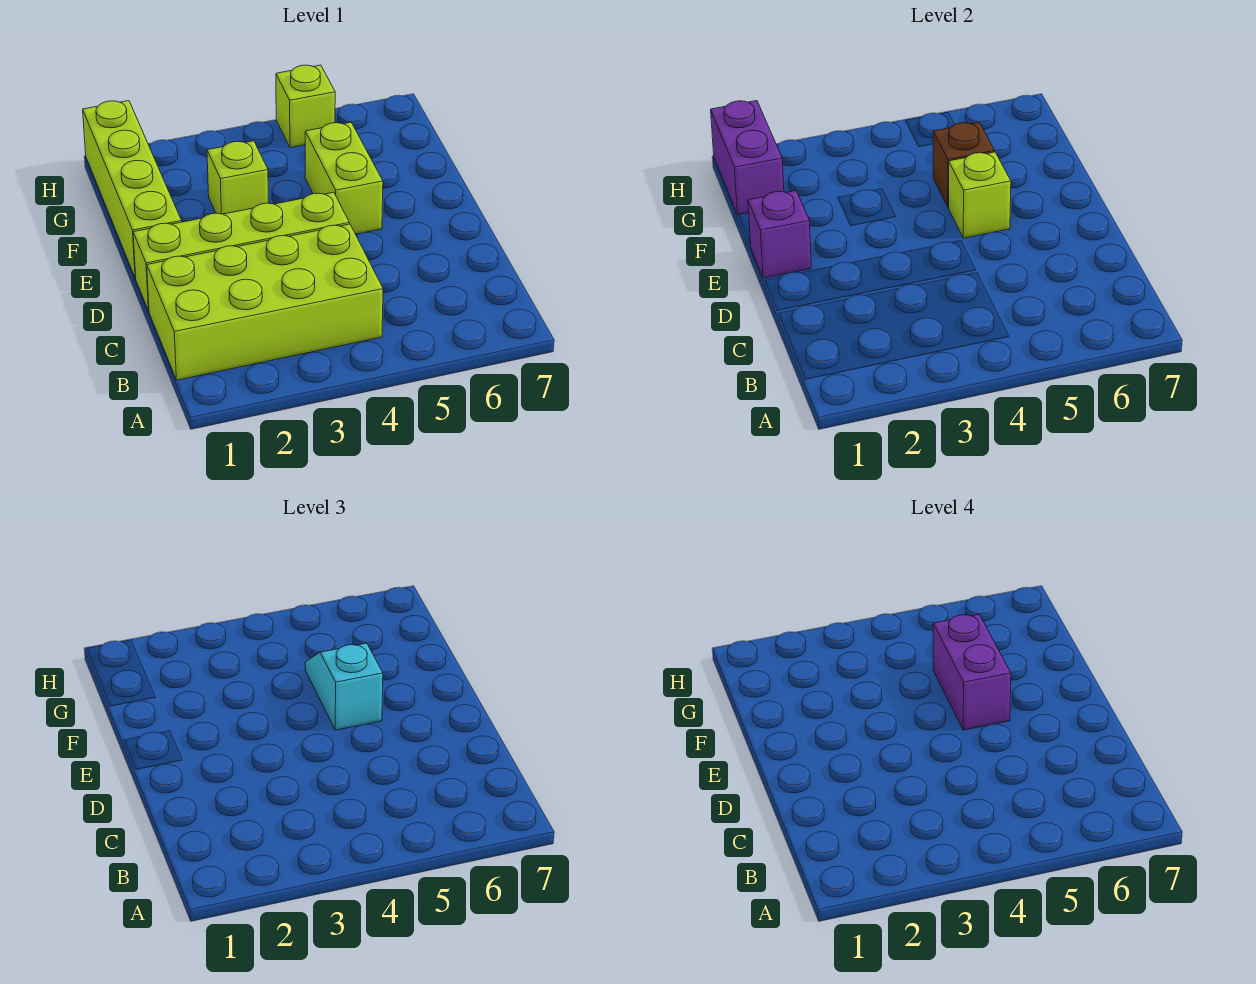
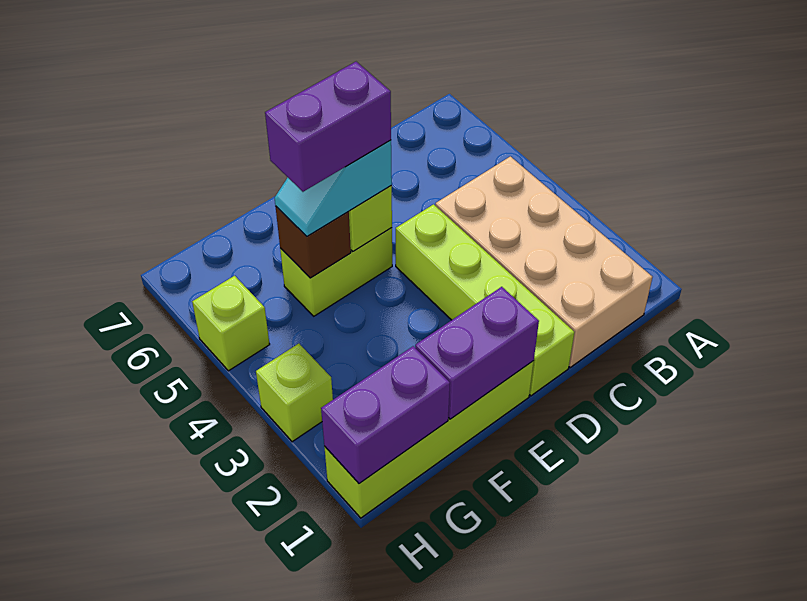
lime 2x4 brick [147,224,383,380] -> tan 2x4 brick [435,156,652,367]
purple 1x1 brick [748,191,811,278] -> purple 1x2 brick [415,287,539,419]
lime 1x1 brick [207,141,268,214] -> lime 1x1 brick moved to [256,343,333,442]

